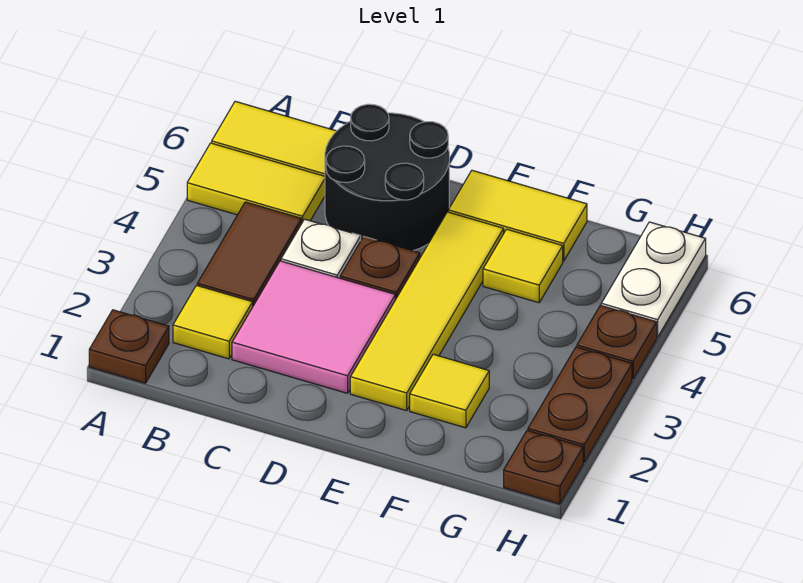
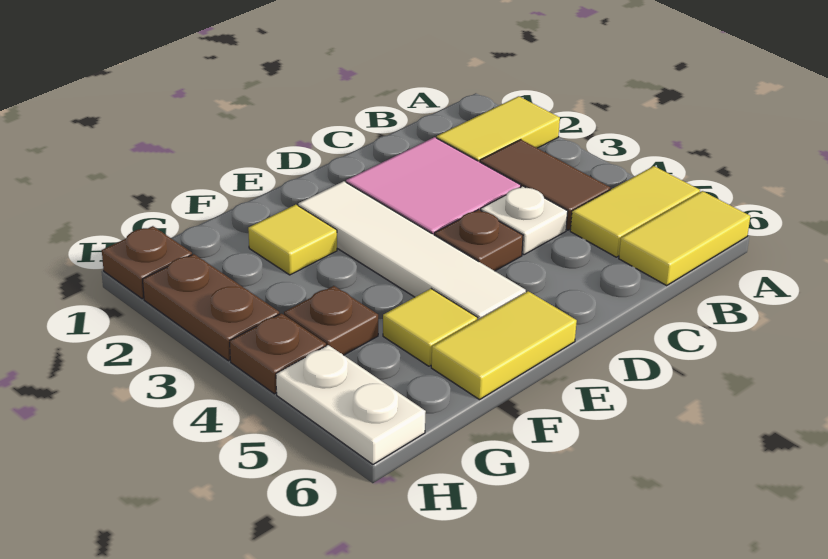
brown 1x1 plate [89,310,169,383] -> brown 1x1 plate moved to [284,286,378,355]
yellow 1x1 tile [173,285,253,359] -> yellow 1x2 tile [437,96,560,162]
black 2x2 round brick [325,104,449,251] -> none
yellow 1x4 tile [350,212,504,411] -> white 1x4 tile [298,181,526,320]

